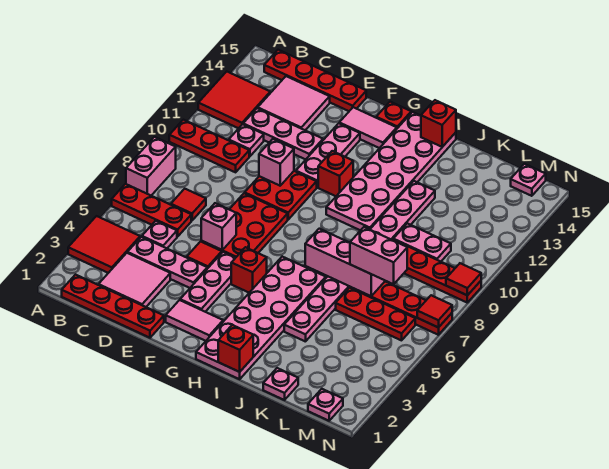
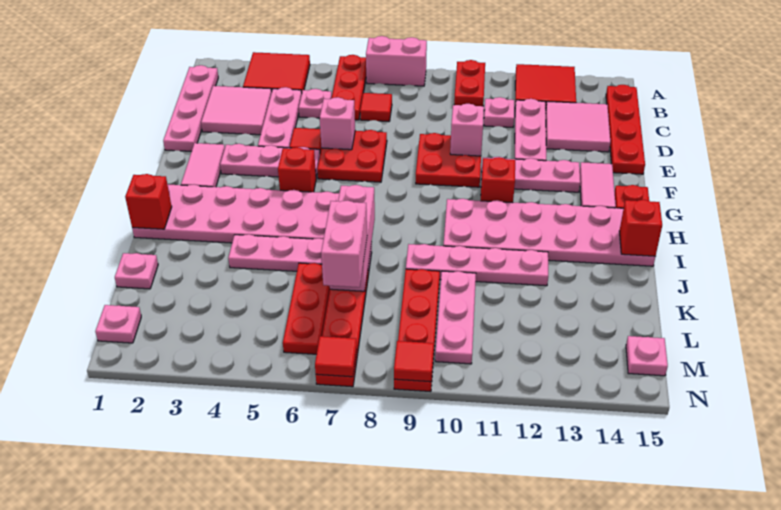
red 1x3 plate [169,120,249,172] -> red 1x2 plate [454,60,485,106]
red 1x4 plate [62,275,164,338] -> pink 1x4 plate [163,65,218,151]
red 2x3 plate [201,193,288,258] -> red 2x2 plate [317,130,387,182]
pink 1x2 plate [393,223,451,262] -> pink 1x3 plate [435,271,476,364]

